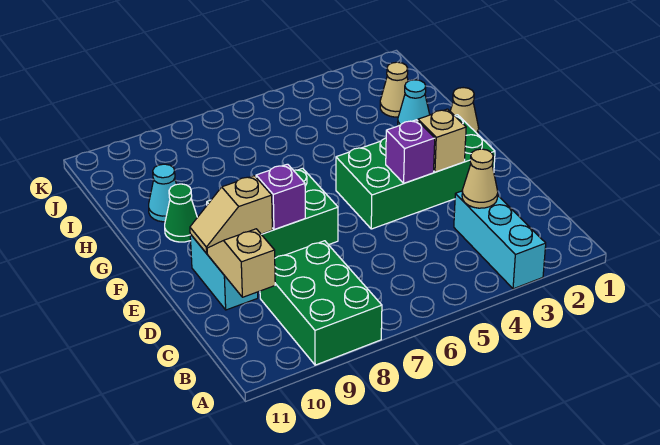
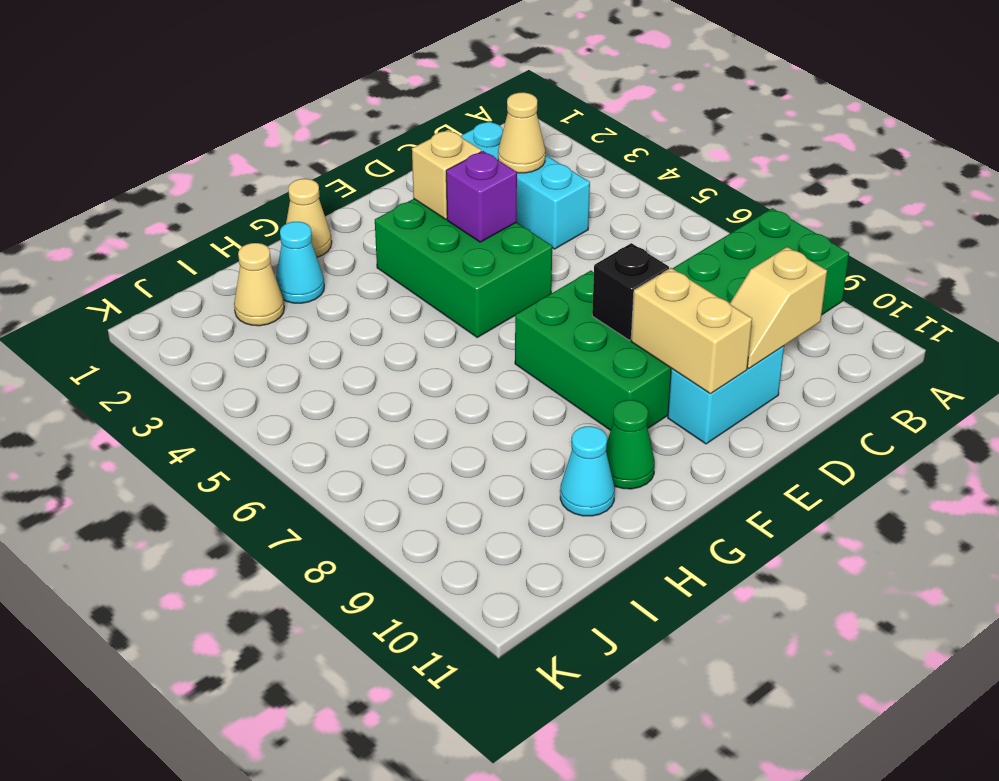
cyan 1x3 brick [454,191,546,289] -> cyan 1x3 brick turned to [461,121,590,249]
green 2x4 brick [336,115,495,229] -> green 2x3 brick [375,199,552,337]
purple 1x1 brick [256,164,305,229] -> black 1x1 brick [592,243,669,340]
tan 1x2 slope [190,176,272,253] -> tan 1x2 brick [631,268,752,394]

